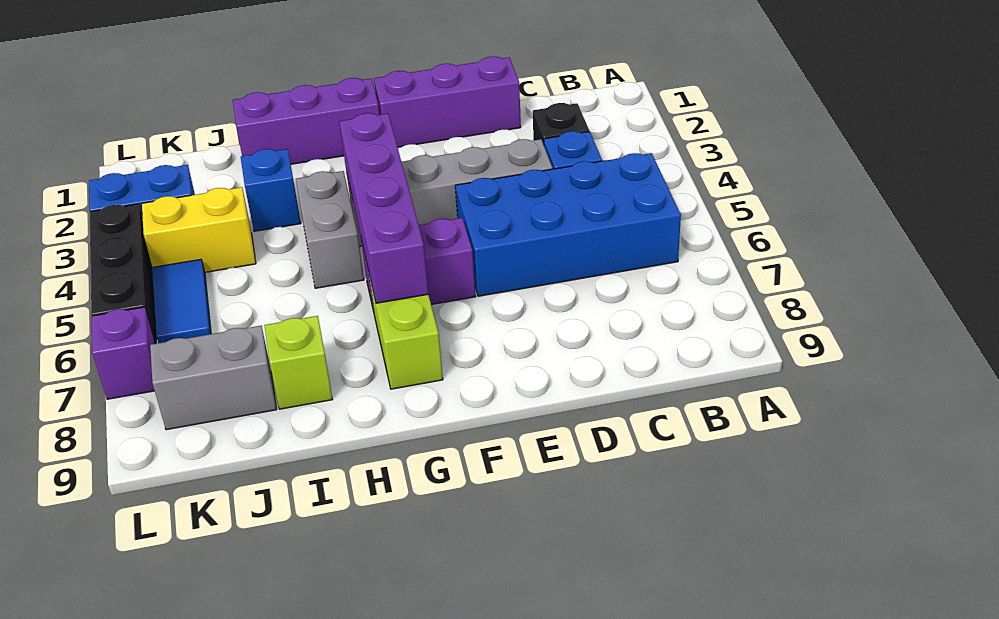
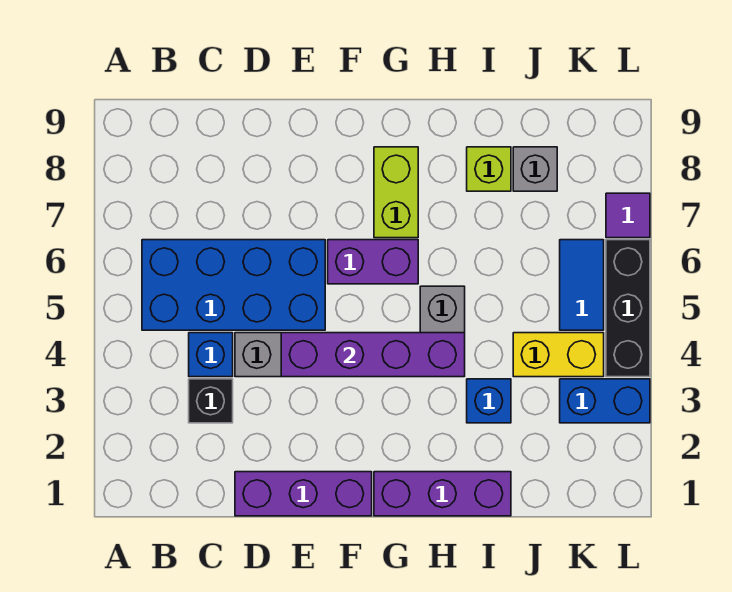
purple 1x4 brick [339,113,428,303] -> purple 1x4 brick turned to [281,333,465,377]
grey 1x2 brick [150,326,277,430] -> grey 1x1 brick [513,147,557,191]
purple 1x1 brick [91,307,155,399] -> purple 1x1 tile [606,193,650,238]

